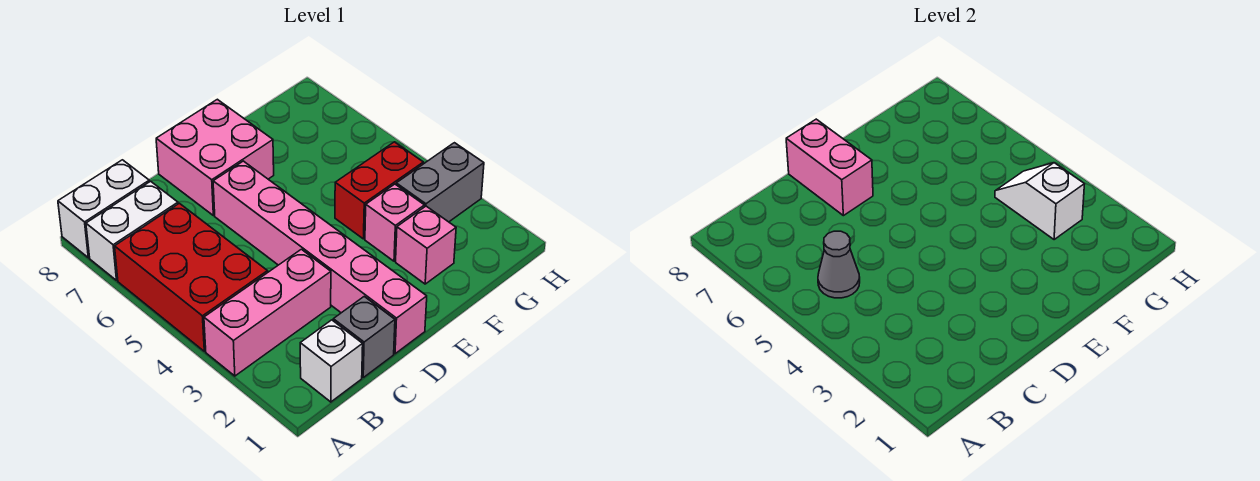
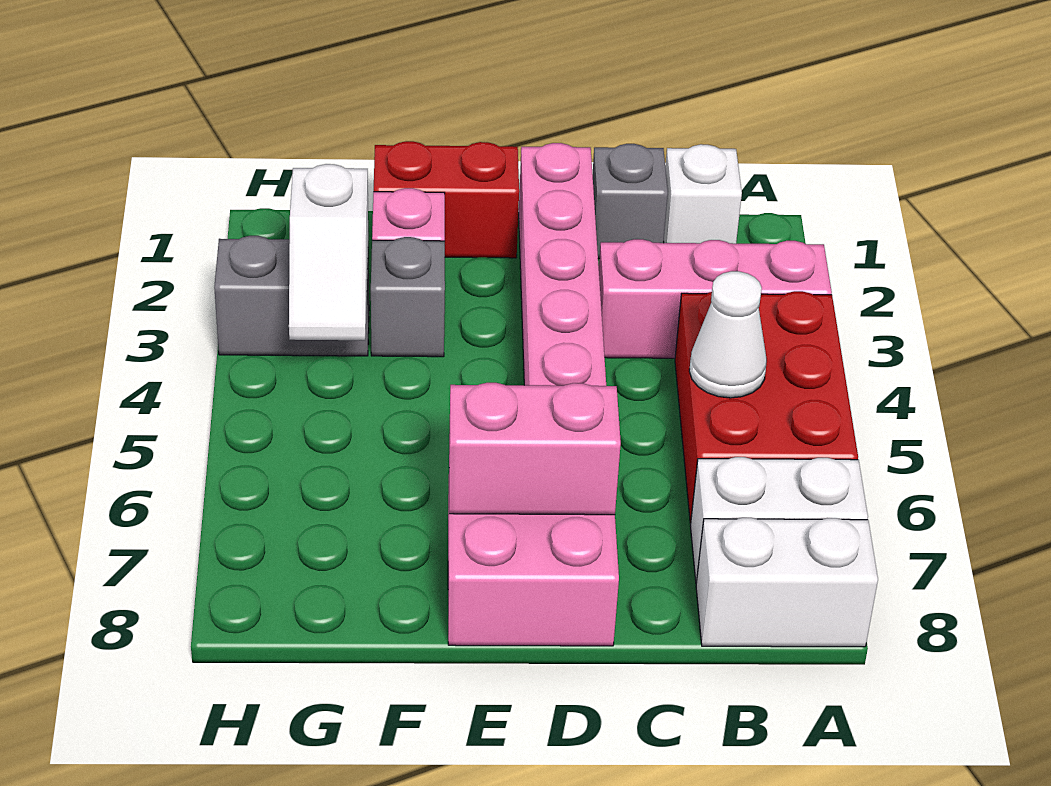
grey 1x1 cone [818,231,860,298] -> white 1x1 cone [689,271,767,398]
pink 1x2 brick [786,119,873,216] -> pink 1x2 brick turned to [449,383,621,515]
pink 1x1 brick [365,184,424,261] -> grey 1x1 brick [371,237,445,357]
red 1x2 brick [335,142,423,239] -> red 1x2 brick moved to [374,141,519,258]

